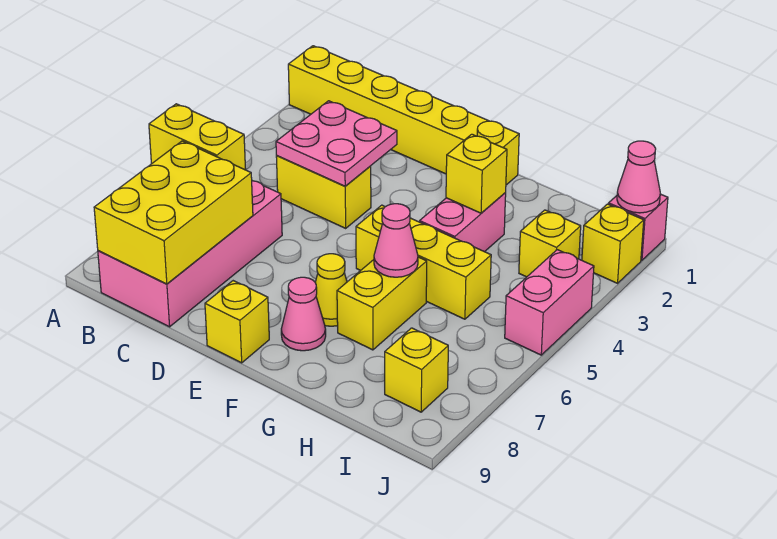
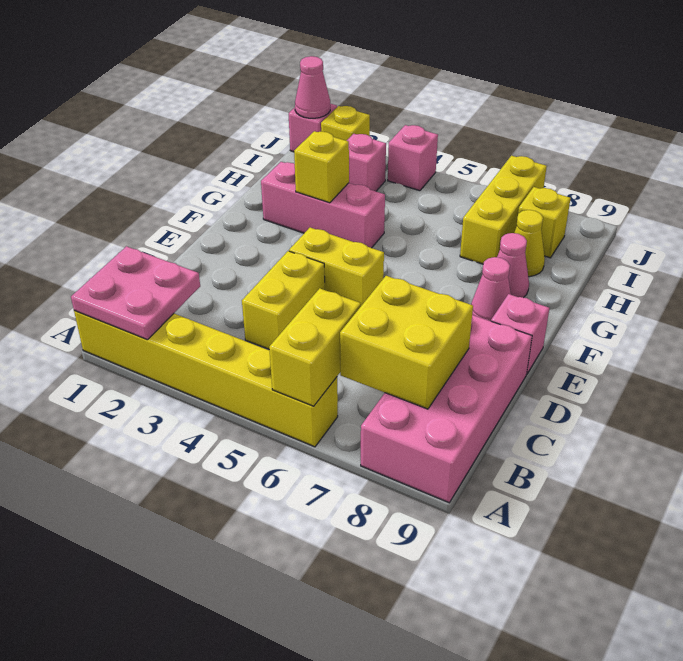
yellow 1x6 brick [288,46,519,185] -> yellow 1x6 brick turned to [74,310,338,447]
pink 2x4 brick [98,181,282,327] -> pink 2x4 brick turned to [361,315,532,503]
yellow 2x3 brick [94,141,253,284] -> yellow 2x2 brick [340,276,473,409]
pink 2x2 plate [276,101,397,186] -> pink 2x2 plate moved to [71,246,200,340]
yellow 1x1 brick [205,281,269,363] -> pink 1x1 brick [491,294,549,373]
yellow 1x3 brick [356,205,491,319] -> yellow 1x3 brick moved to [460,156,547,264]
yellow 1x1 cone [315,254,347,326] -> yellow 1x1 cone moved to [514,210,545,277]
pink 1x2 brick [420,193,506,252] -> pink 1x3 brick [261,162,385,248]
yellow 1x2 brick [337,257,427,350] -> yellow 1x2 brick moved to [289,228,384,306]
pink 1x1 cone [374,204,418,277] -> pink 1x1 cone moved to [497,233,529,298]
yellow 1x1 brick [519,210,581,277] -> pink 1x1 brick [347,134,386,191]
pink 1x2 brick [505,250,594,355] -> pink 1x1 brick [388,125,438,191]

